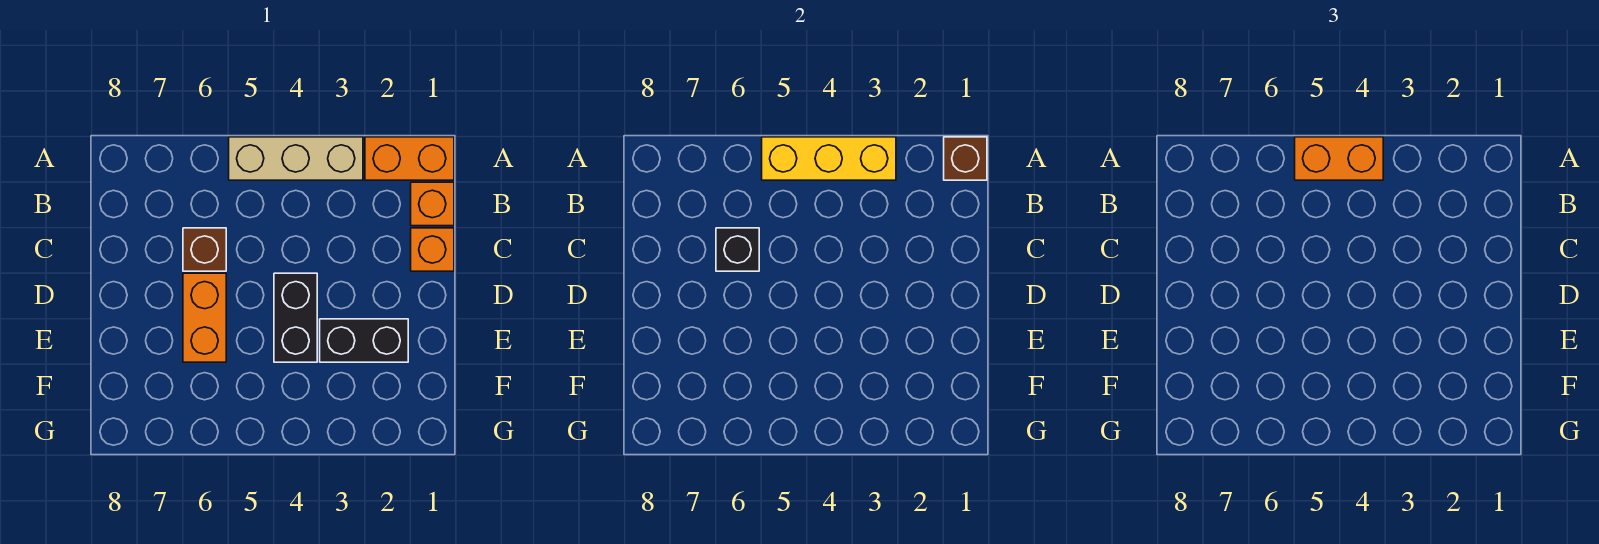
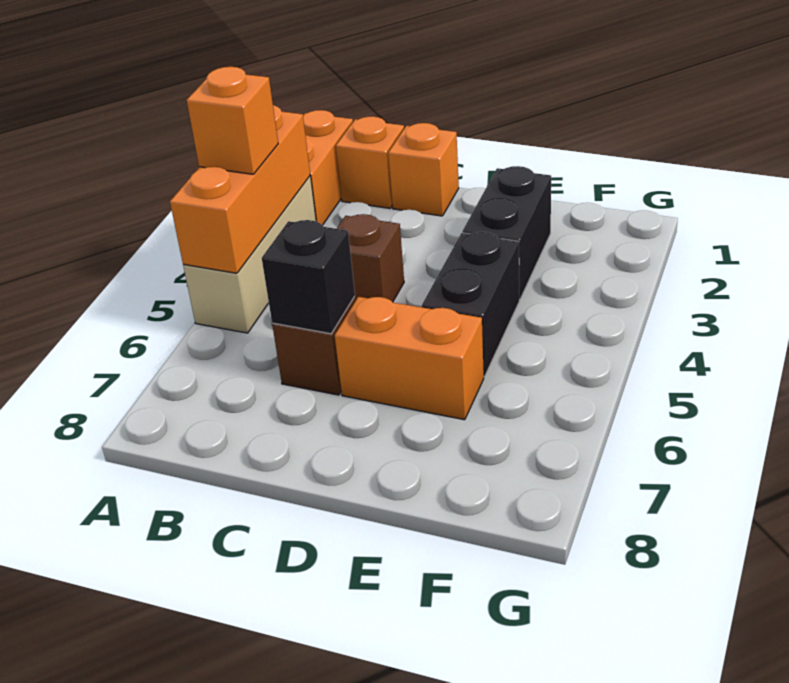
brown 1x1 brick [944,137,987,180] -> brown 1x1 brick moved to [337,214,404,302]
yellow 1x3 brick [762,137,896,180] -> orange 1x3 brick [170,105,310,273]
orange 1x2 brick [1295,137,1383,180] -> orange 1x1 brick [187,67,278,174]
black 1x2 brick [274,273,317,362] -> black 1x2 brick turned to [422,232,519,377]

